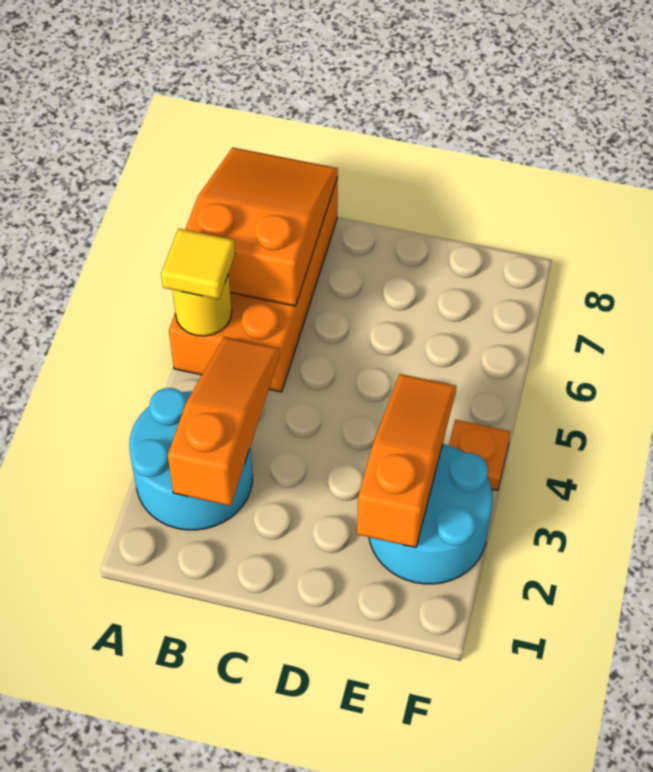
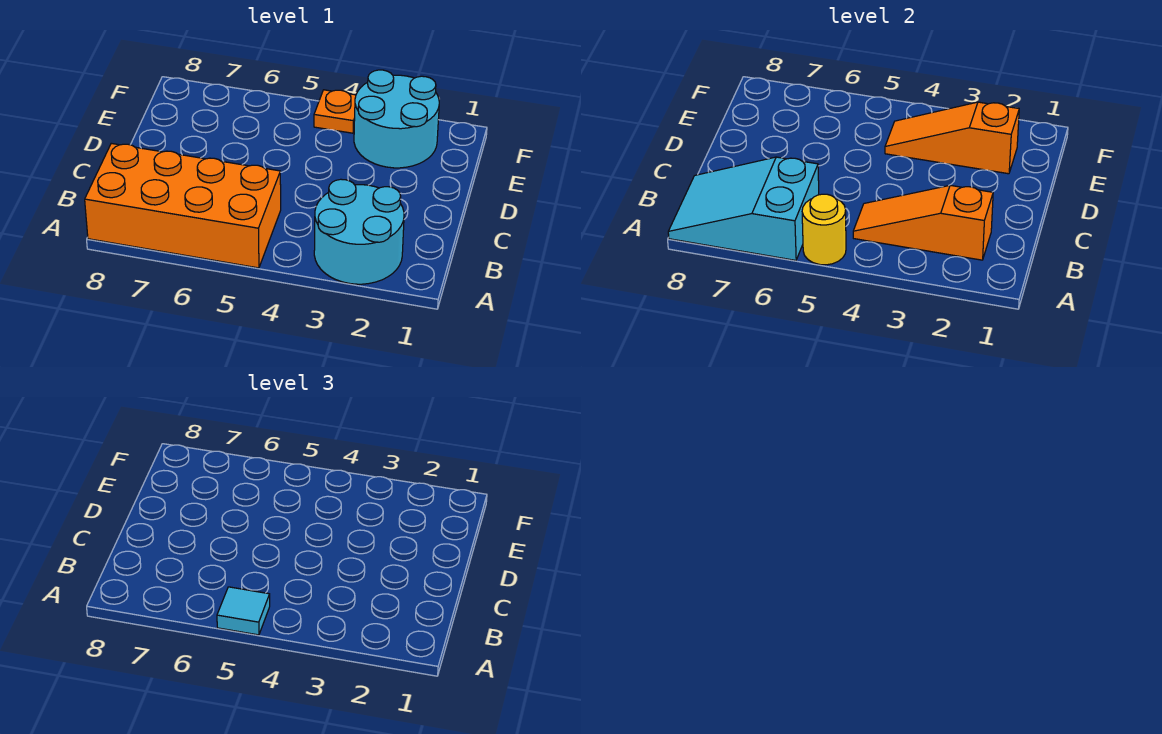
yellow 1x1 tile [161,228,235,299] -> cyan 1x1 tile [217,587,270,635]
orange 2x3 slope [185,147,338,306] -> cyan 2x3 slope [668,157,819,260]

